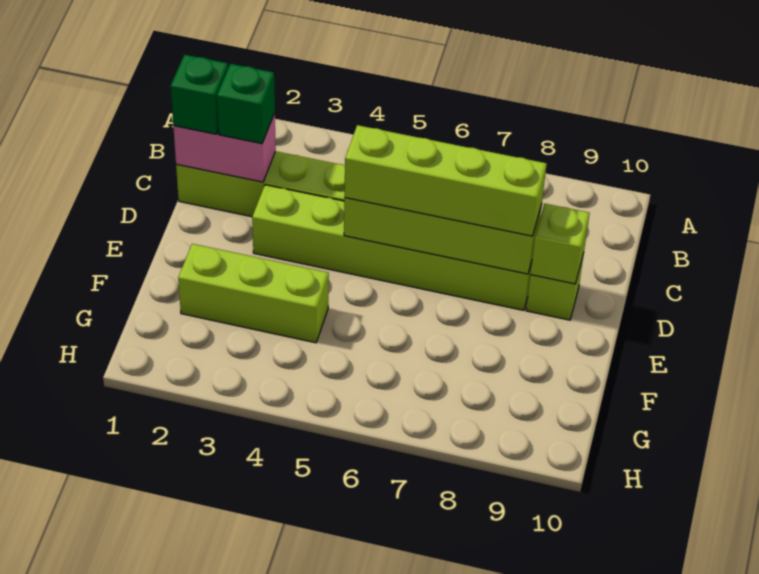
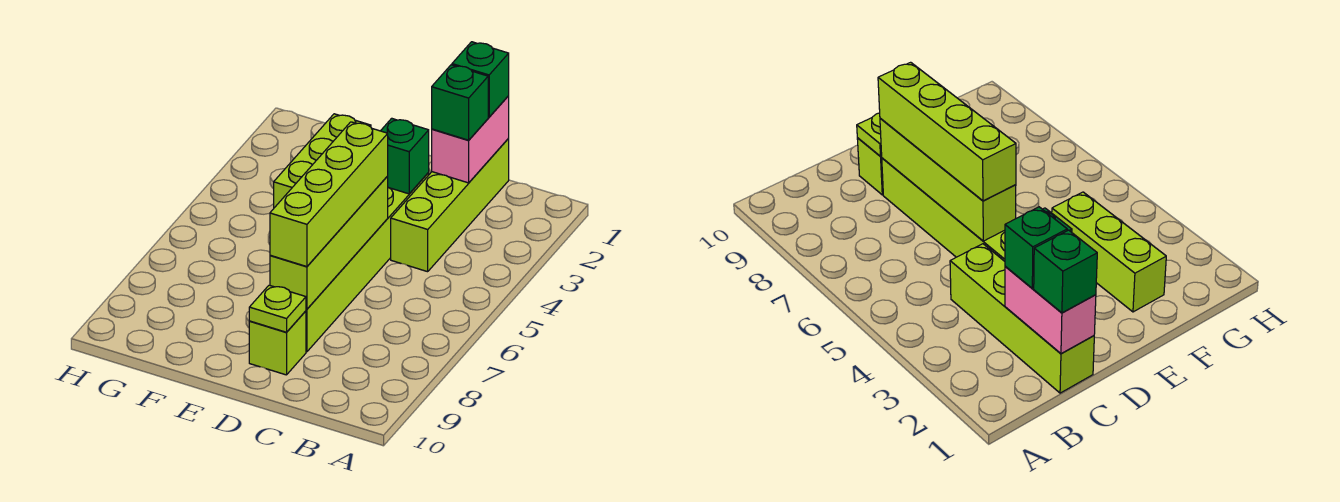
none -> green 1x1 brick [381,118,429,194]
lime 1x1 brick [530,203,590,284] -> lime 1x1 plate [249,285,306,332]

